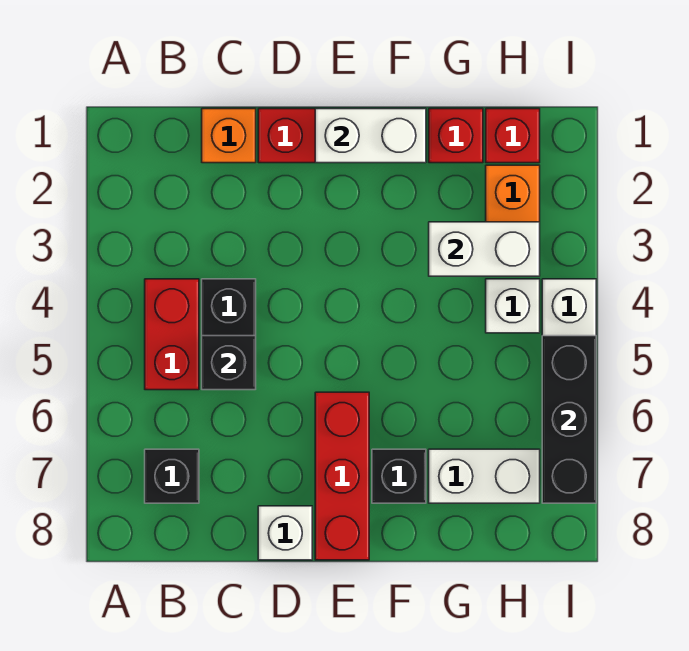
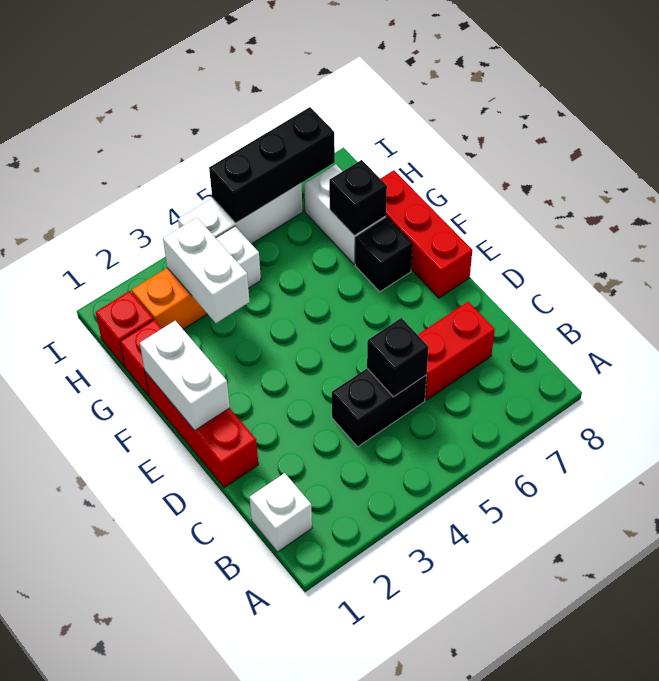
red 1x2 brick [145,279,199,390] -> red 1x2 brick moved to [418,302,495,400]
black 1x1 brick [145,449,199,503] -> black 1x1 brick moved to [329,160,387,236]
orange 1x1 brick [202,109,256,163] -> none
white 1x1 brick [258,506,312,560] -> white 1x1 brick moved to [249,473,312,552]
red 1x3 brick [315,392,369,560] -> red 1x3 brick turned to [381,170,472,298]

